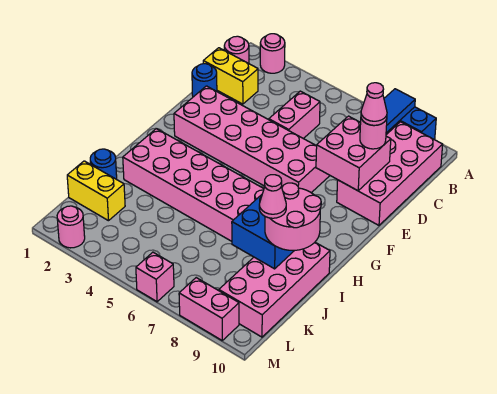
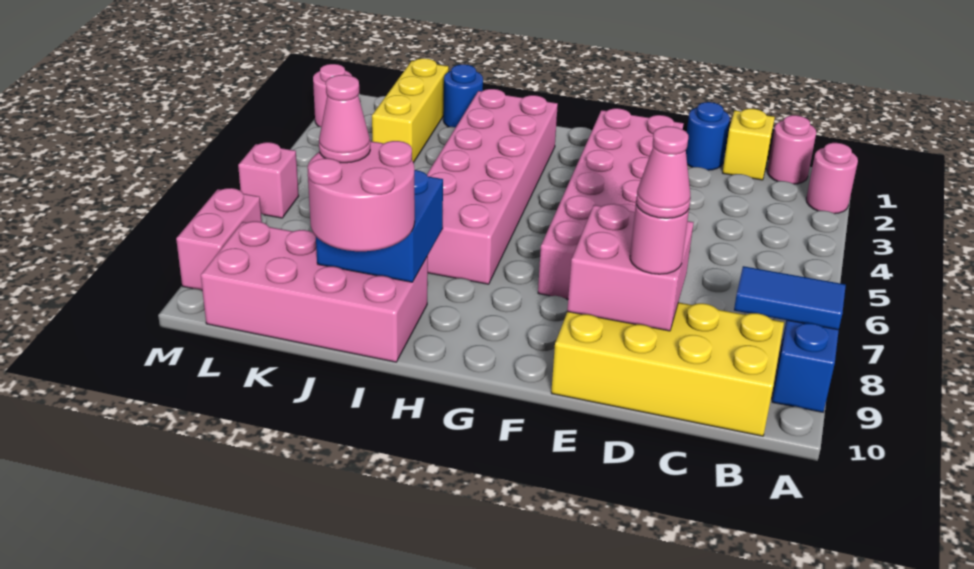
pink 2x4 brick [337,122,443,225] -> yellow 2x4 brick [551,302,784,436]
yellow 1x2 brick [203,48,258,104] -> yellow 1x1 brick [723,109,775,180]
pink 1x2 brick [269,91,320,139] -> none
yellow 1x2 brick [67,161,125,221] -> yellow 1x3 brick [372,58,449,163]

